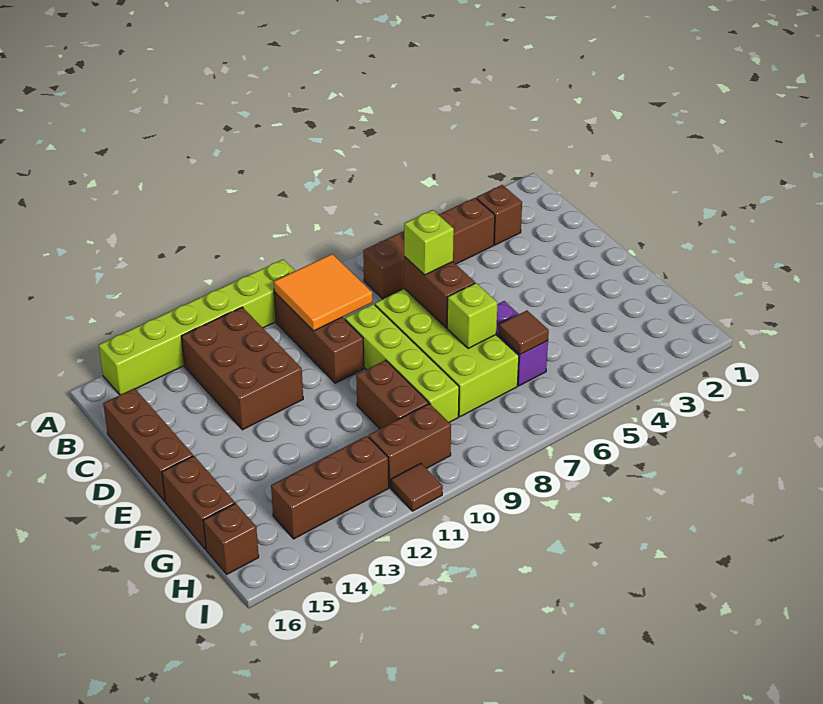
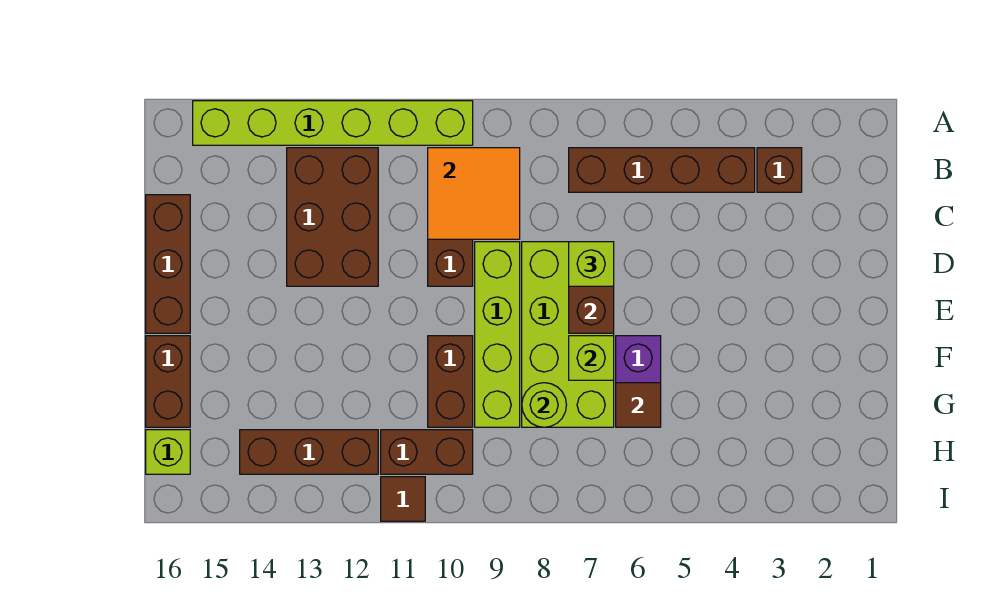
none -> lime 1x1 round brick [522,383,566,427]
brown 1x1 brick [203,503,259,574] -> lime 1x1 brick [146,430,190,474]

